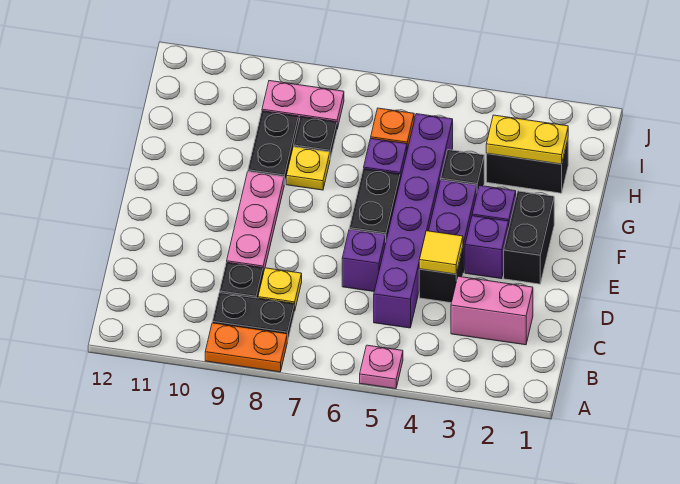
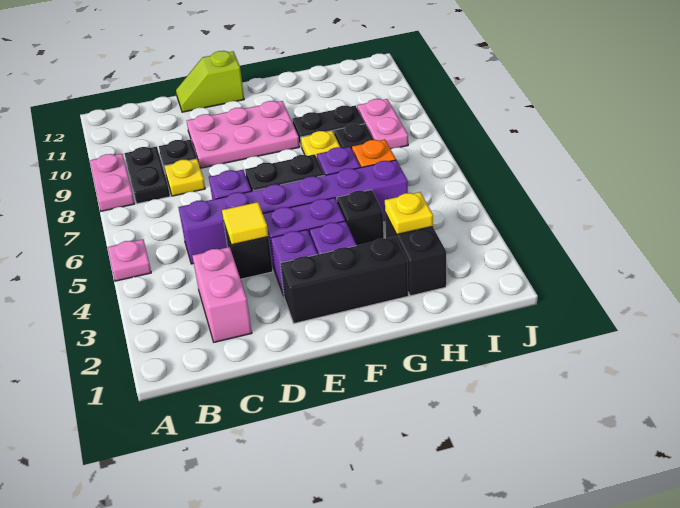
orange 1x2 plate [205,323,287,372] -> pink 1x2 plate [90,154,135,211]
pink 1x3 plate [227,172,284,273] -> pink 2x3 plate [187,101,300,168]
none -> lime 1x2 slope [176,51,244,112]
black 1x2 brick [504,191,554,284] -> black 1x3 brick [280,237,408,323]
yellow 1x2 plate [486,115,568,164] -> yellow 1x1 plate [385,192,433,235]

